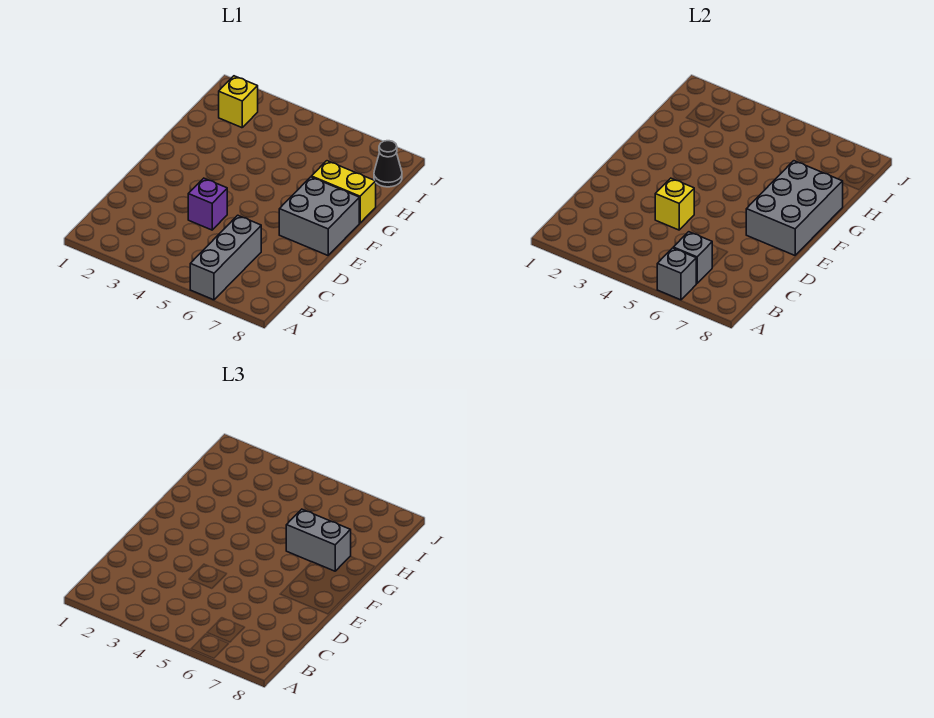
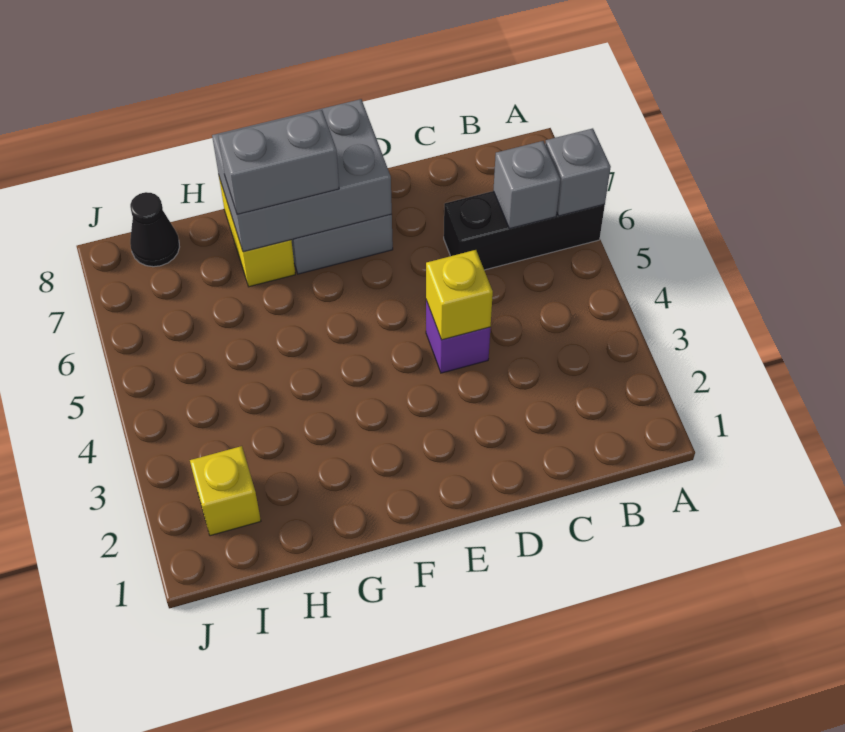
grey 1x3 brick [190,215,261,300] -> black 1x3 brick [444,191,605,270]
grey 1x2 brick [286,509,351,571] -> grey 1x2 brick turned to [218,110,339,214]

